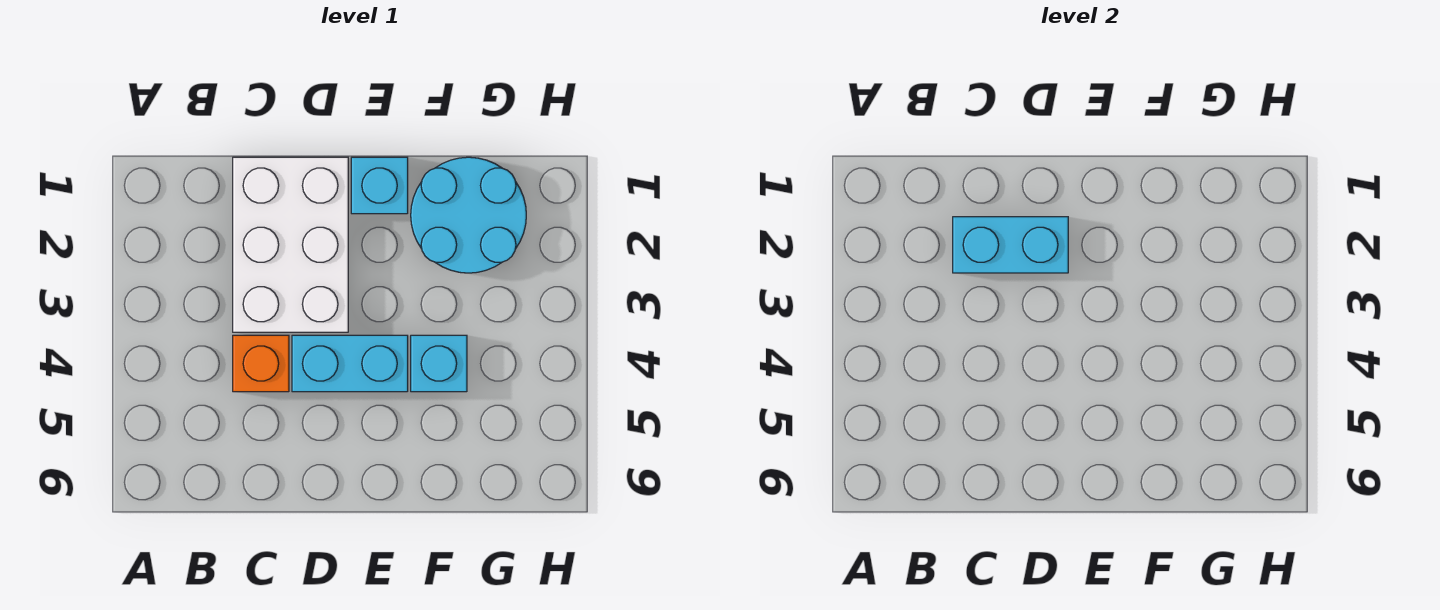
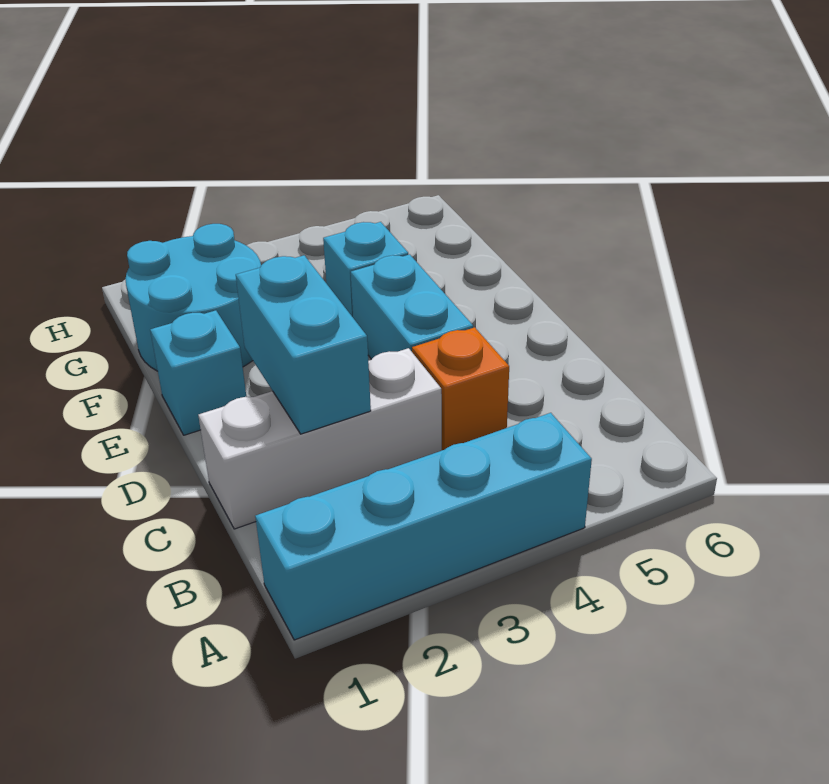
none -> cyan 1x4 brick [255,413,592,640]
white 2x3 brick [233,157,348,332] -> white 1x3 brick [198,348,442,529]

